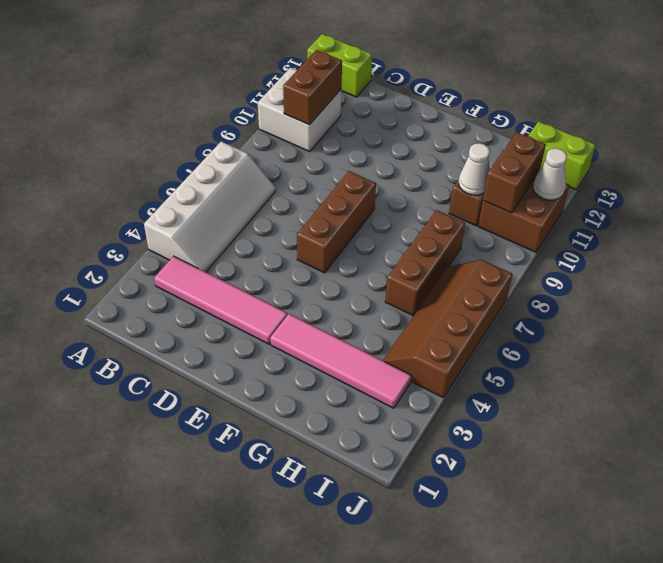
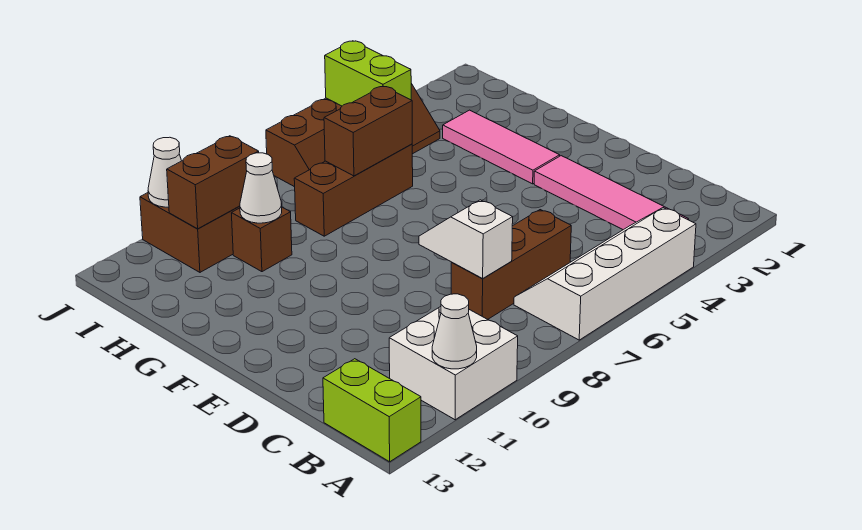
none -> white 1x1 cone [432,294,477,369]
brown 1x2 brick [283,50,342,125] -> brown 1x2 brick moved to [324,86,412,176]
none -> white 1x2 slope [419,200,513,278]
brown 1x3 brick [297,171,376,273] -> brown 1x3 brick moved to [451,210,571,319]
pink 1x4 tile [270,314,412,408] -> pink 1x3 tile [443,110,560,184]
lime 1x2 brick [528,121,596,190] -> lime 1x2 brick moved to [325,41,411,106]

